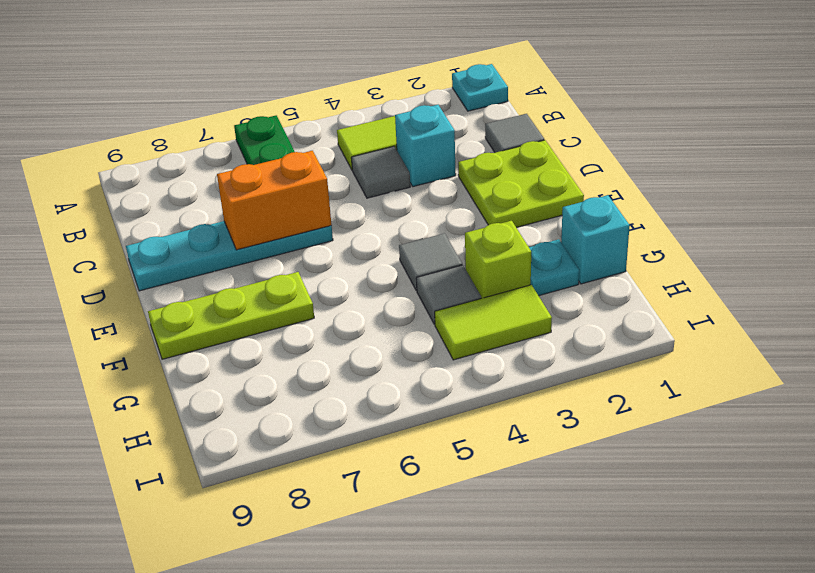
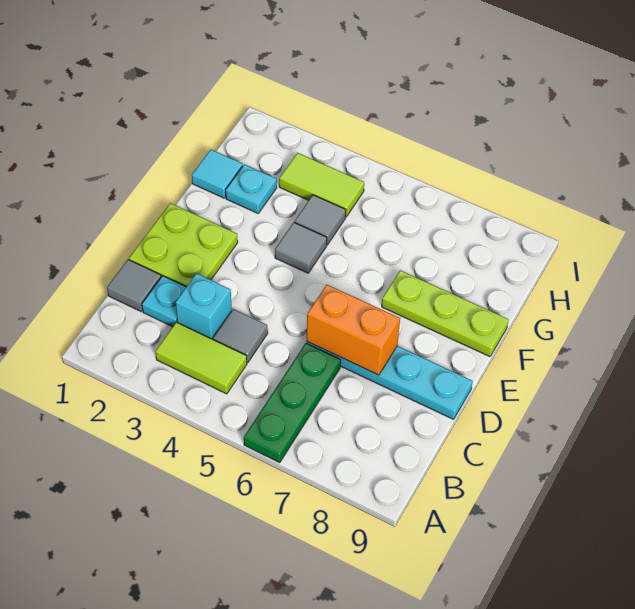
cyan 1x1 plate [452,64,508,111] -> cyan 1x1 plate moved to [142,276,186,327]
cyan 1x1 brick [561,195,630,284] -> cyan 1x1 tile [192,150,243,198]
lime 1x1 brick [465,221,531,298] -> none

